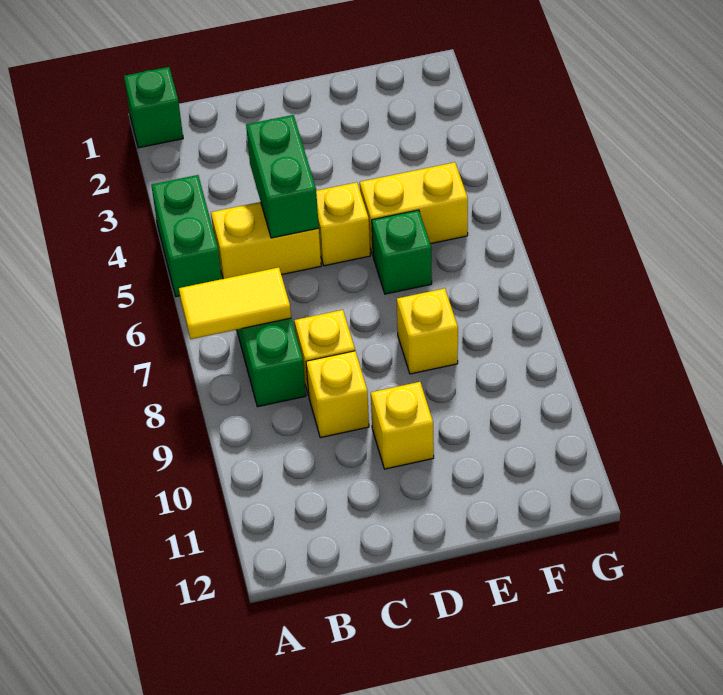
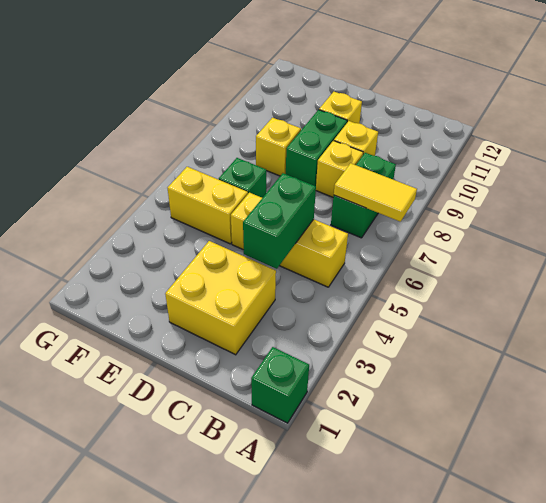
green 1x2 brick [151,175,222,297] -> green 1x2 brick moved to [286,110,347,186]
none -> yellow 2x2 brick [165,241,276,355]

